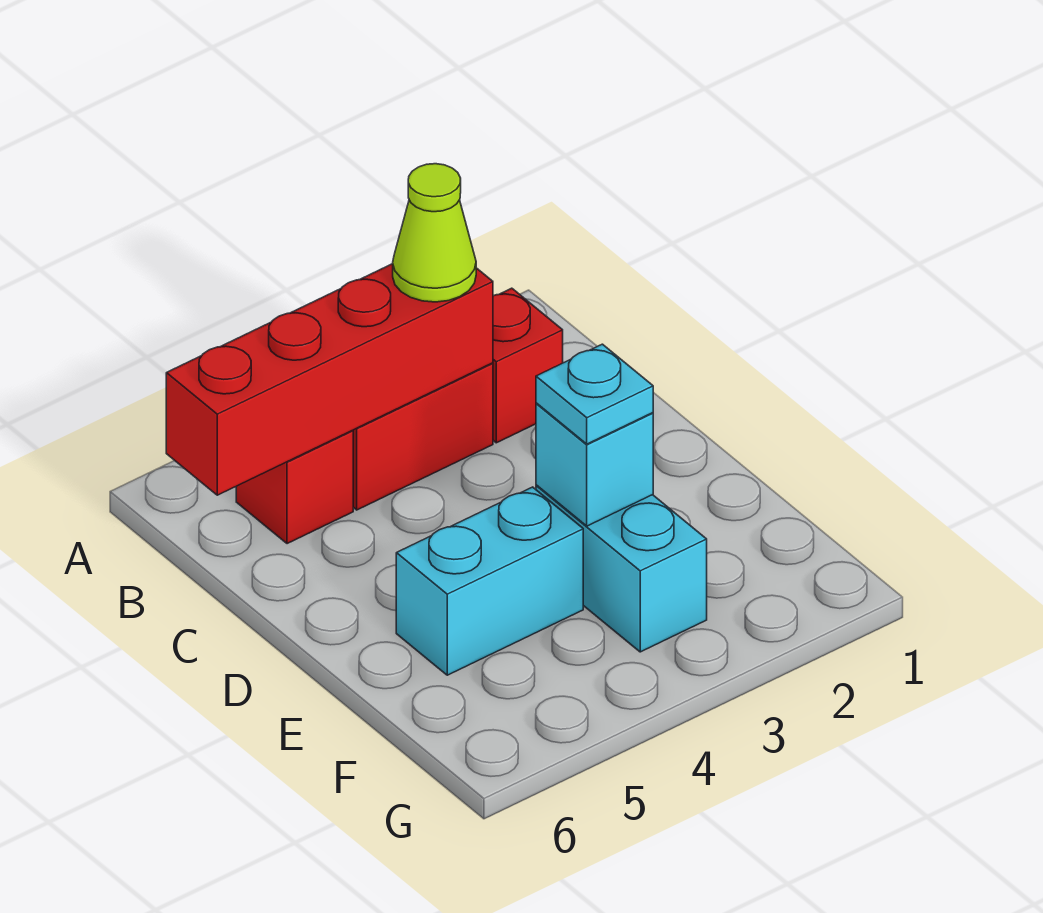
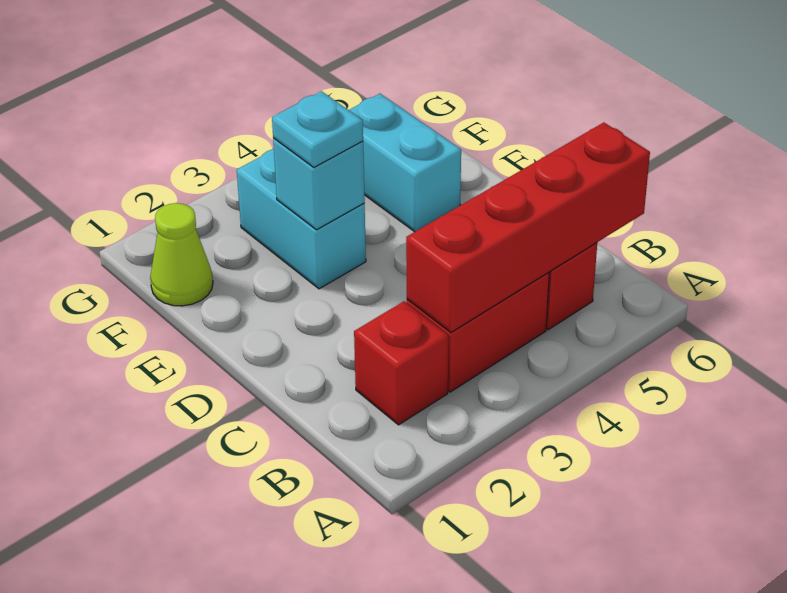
lime 1x1 cone [393,164,476,302] -> lime 1x1 cone moved to [150,203,213,306]
cyan 1x2 brick [396,487,583,675] -> cyan 1x2 brick turned to [349,94,461,232]

